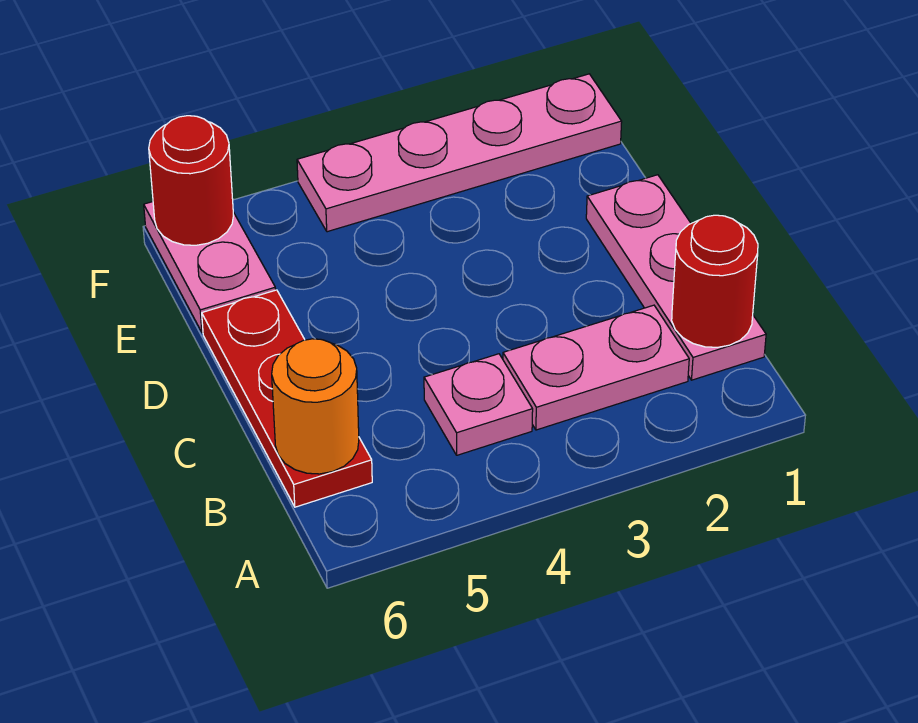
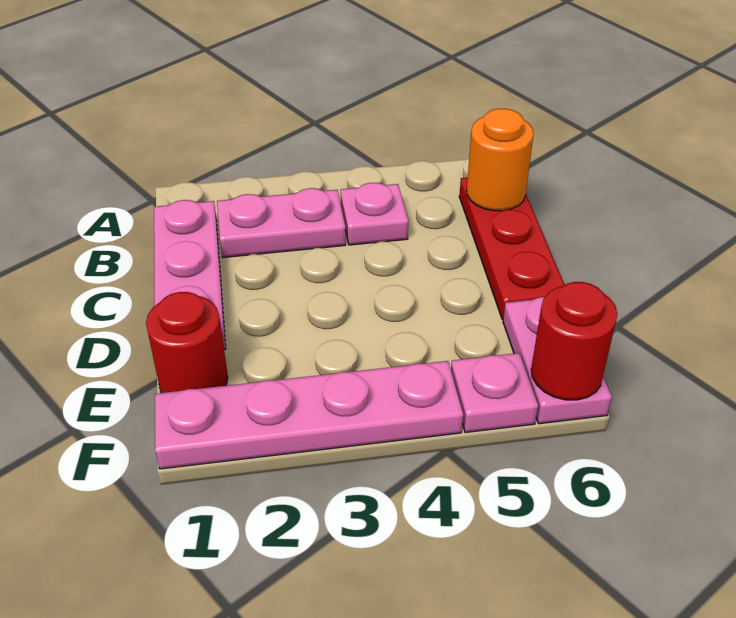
red 1x1 round brick [672,215,758,347] -> red 1x1 round brick moved to [146,292,228,393]
none -> pink 1x1 plate [451,353,538,433]

